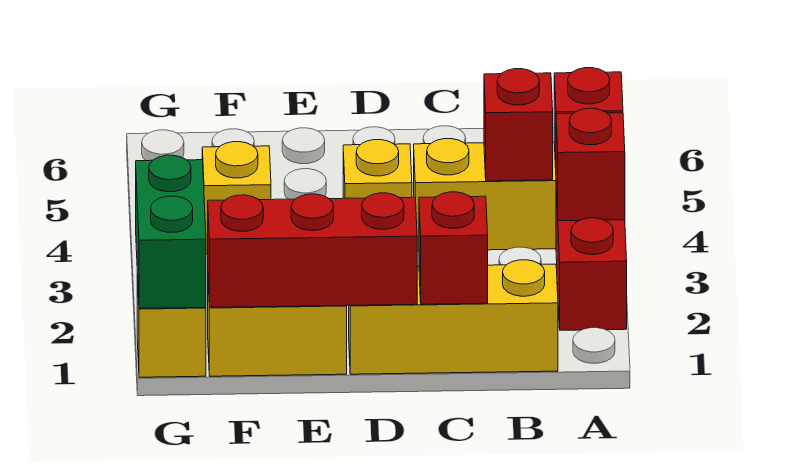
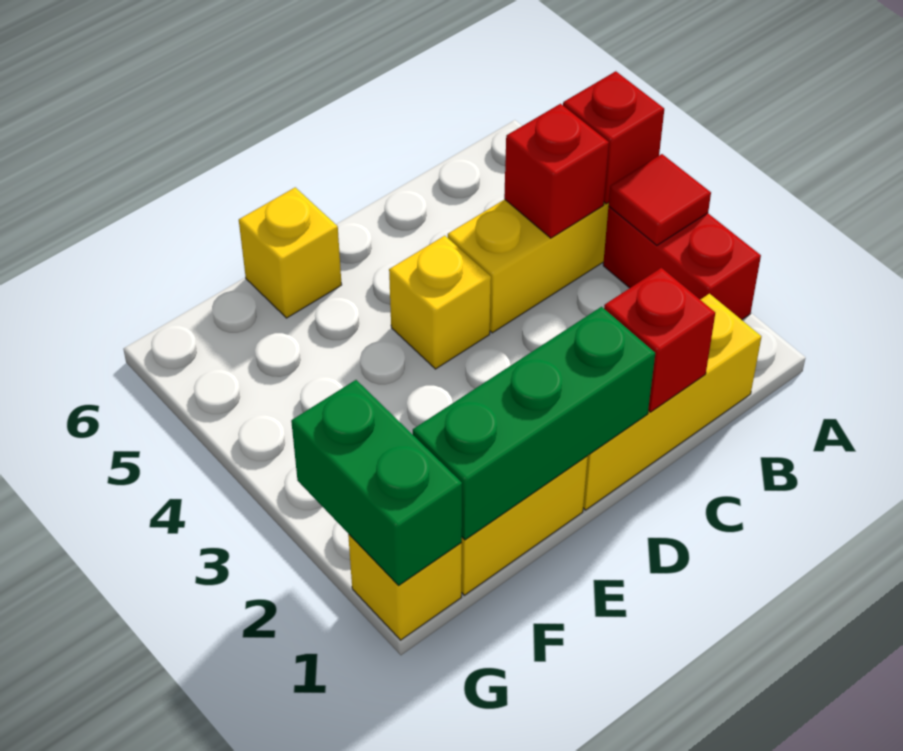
red 1x1 brick [556,108,625,221] -> red 1x1 tile [609,154,711,245]
red 1x3 brick [208,193,417,307] -> green 1x3 brick [413,307,655,540]
yellow 1x1 brick [202,142,271,254] -> yellow 1x1 brick moved to [239,187,342,318]

